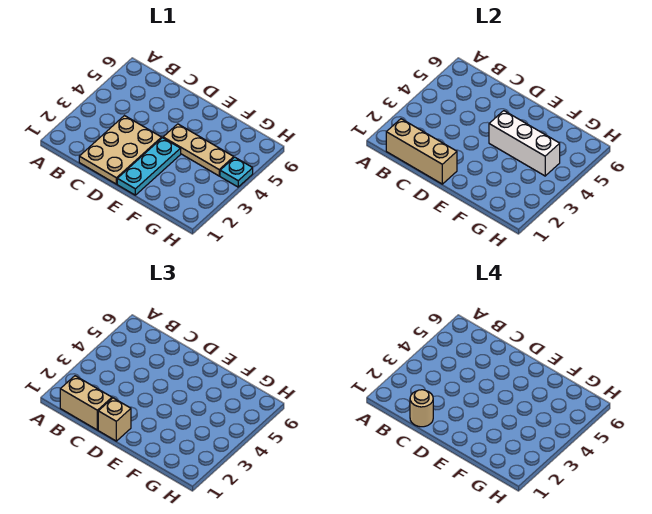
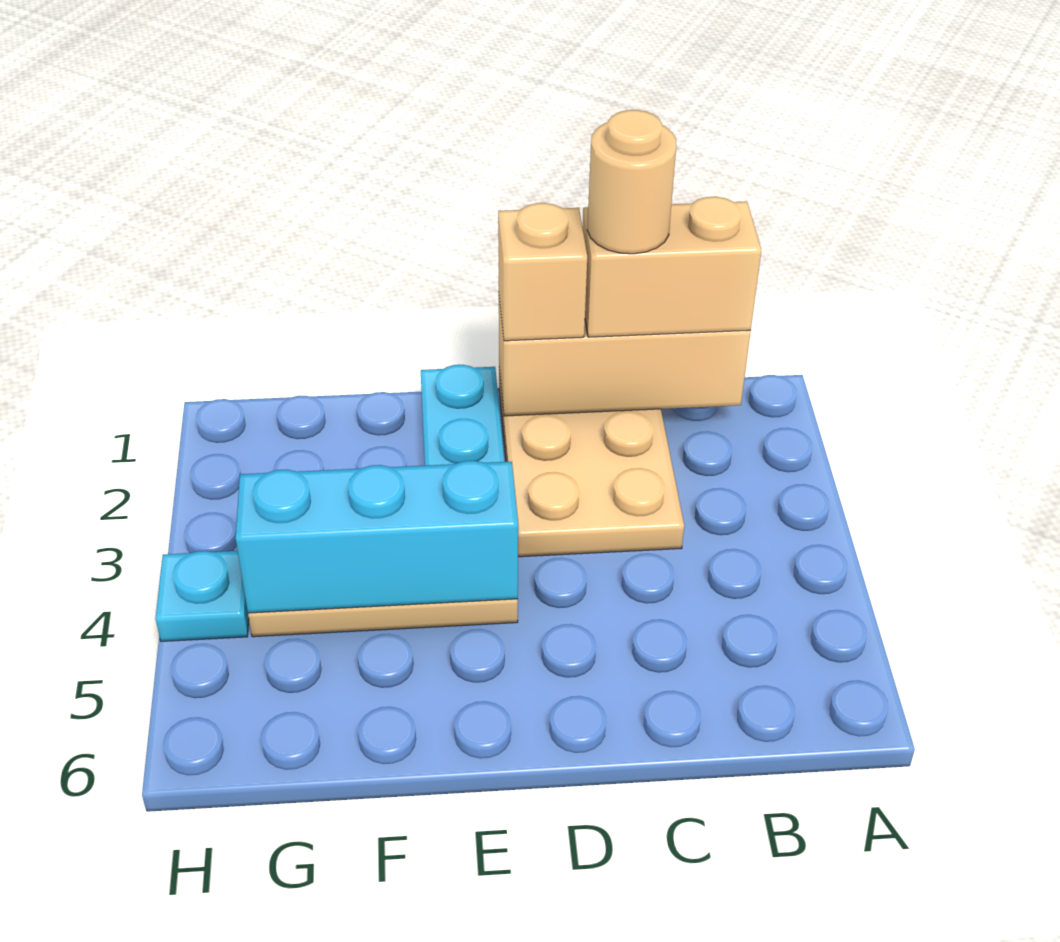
white 1x3 brick [489,111,560,176] -> cyan 1x3 brick [235,461,518,613]

